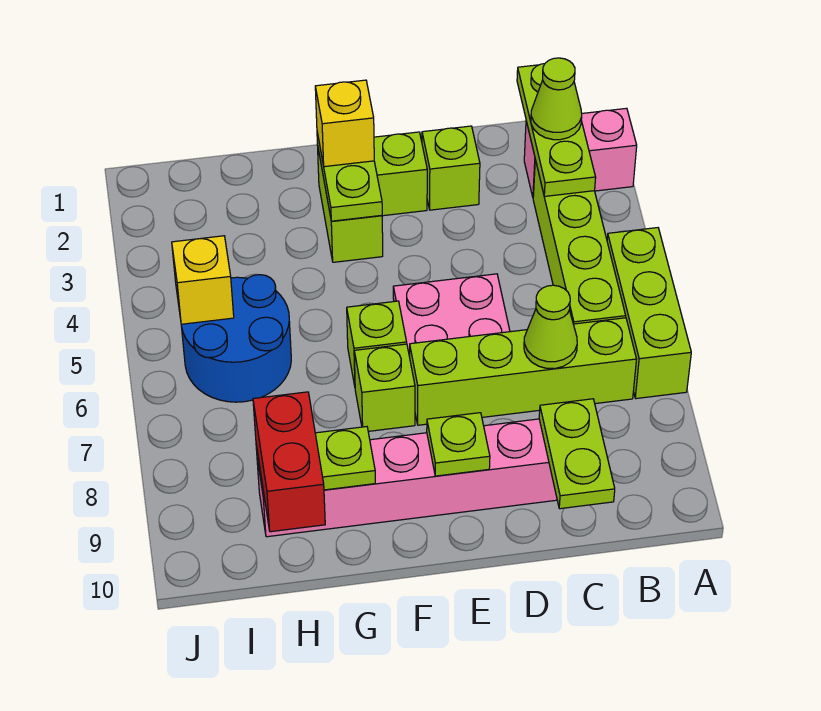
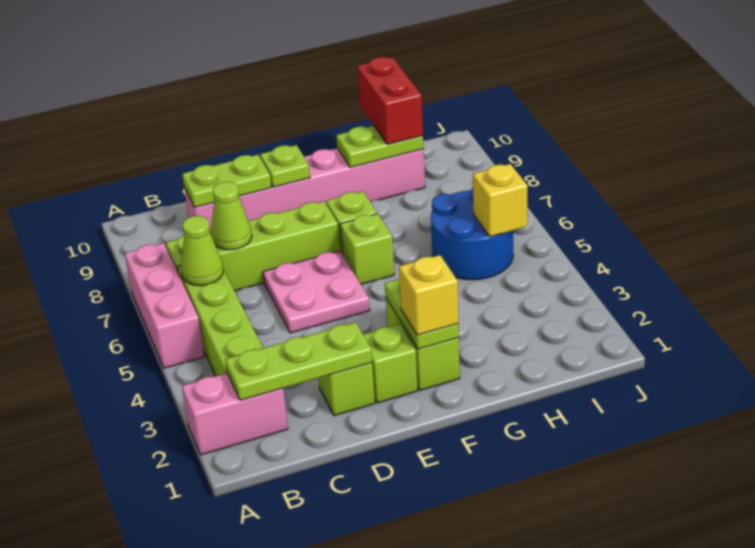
lime 1x3 brick [607,228,691,399] -> pink 1x3 brick [125,243,204,368]
lime 1x3 plate [517,64,596,196] -> lime 1x3 plate turned to [225,322,372,400]
lime 1x1 cone [531,58,582,140] -> lime 1x1 cone moved to [181,216,223,286]
lime 1x2 plate [539,399,615,509] -> lime 1x2 plate turned to [182,155,271,207]

